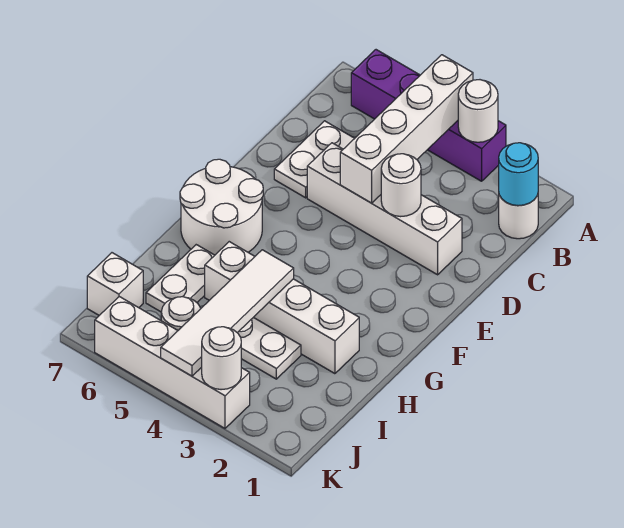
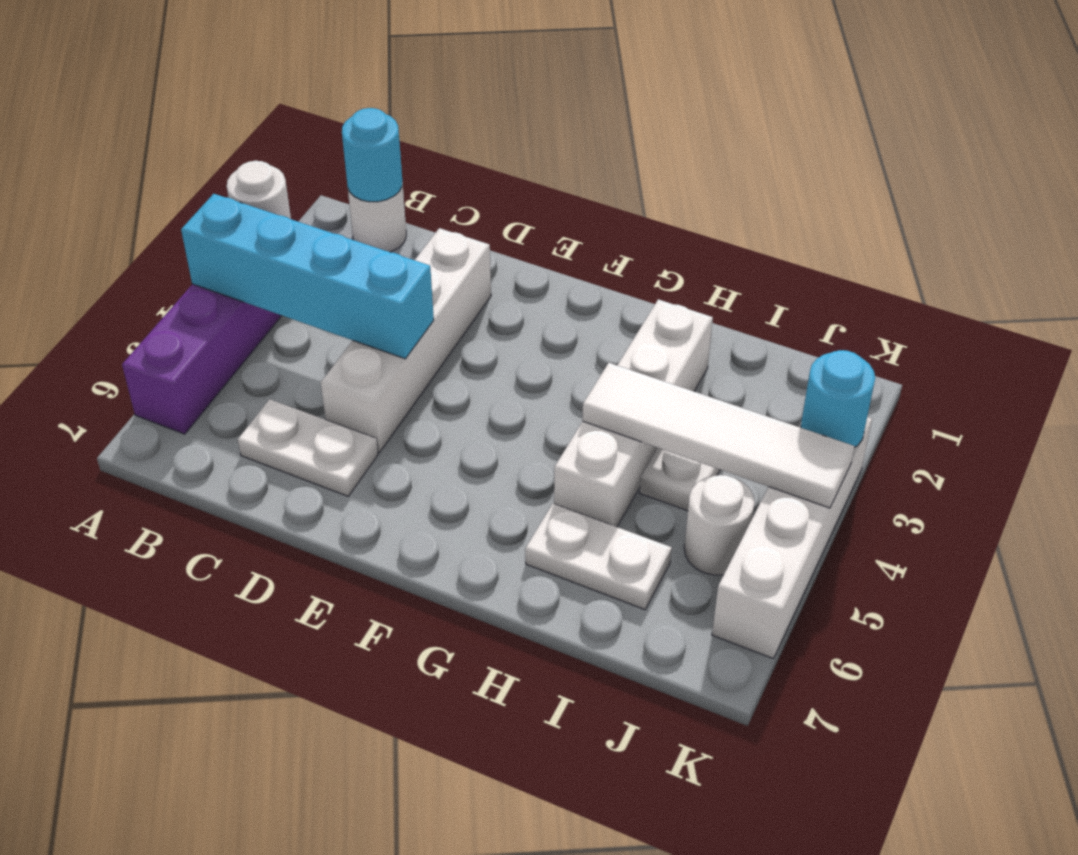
white 1x4 brick [340,55,473,203] -> cyan 1x4 brick [181,194,434,359]
white 1x1 round brick [381,154,421,217] -> none
white 2x2 round brick [180,159,263,255] -> none
white 1x1 brick [87,253,143,315] -> none
white 1x1 round brick [202,327,241,390] -> cyan 1x1 round brick [801,350,875,448]

